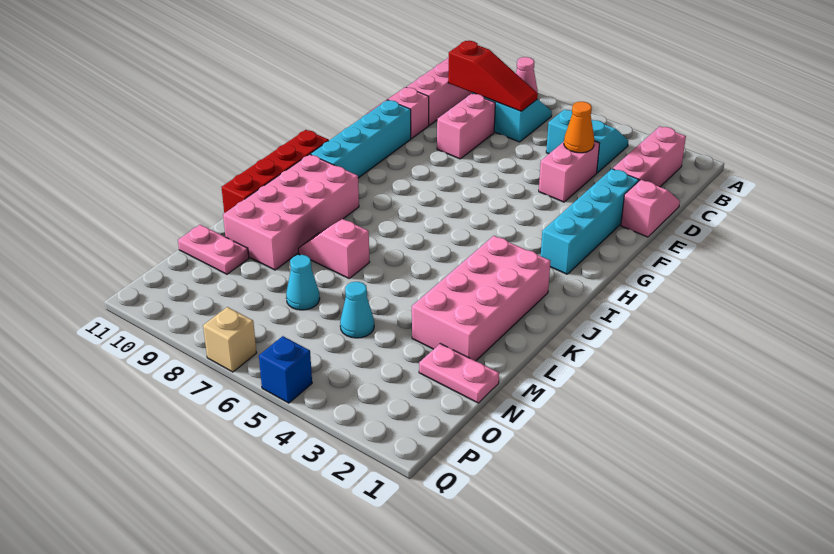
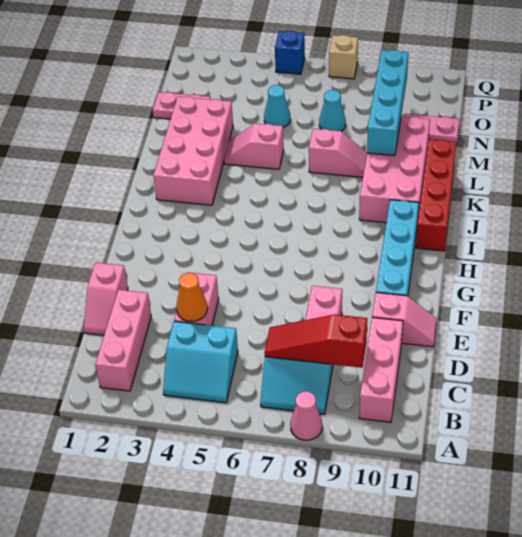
cyan 1x4 brick [541,169,639,274] -> cyan 1x4 brick moved to [367,50,408,156]
none -> pink 1x2 slope [224,123,284,169]

